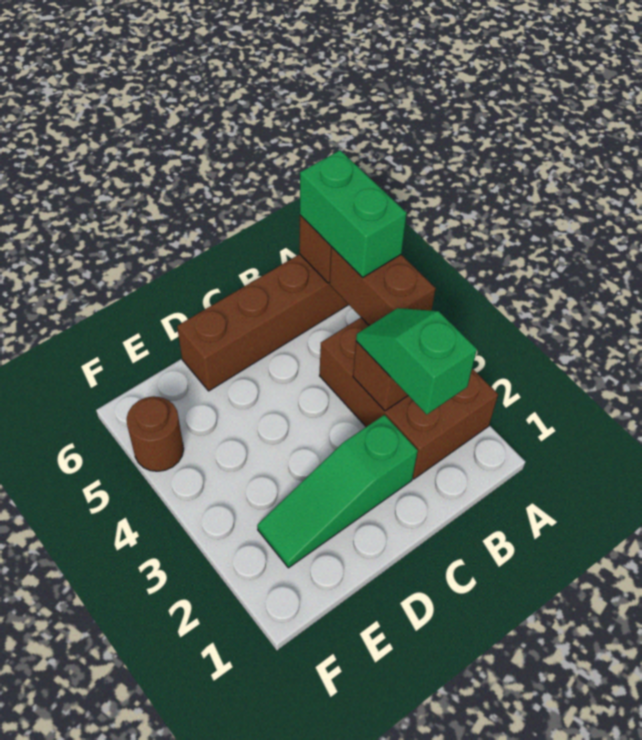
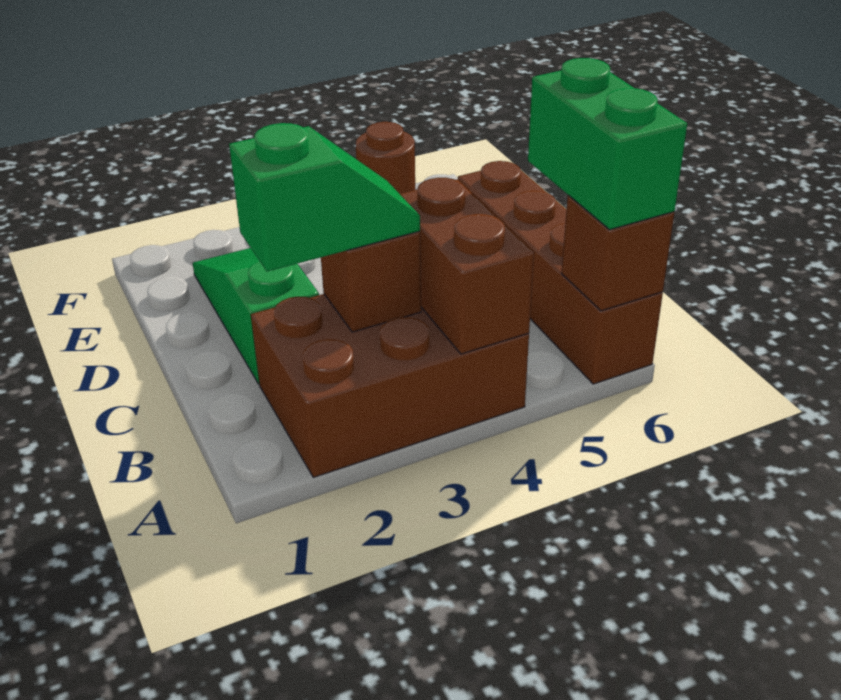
brown 1x2 brick [330,247,436,326] -> brown 1x2 brick turned to [400,178,534,354]
green 1x2 brick [300,150,407,277] -> green 1x2 brick turned to [528,58,687,230]

